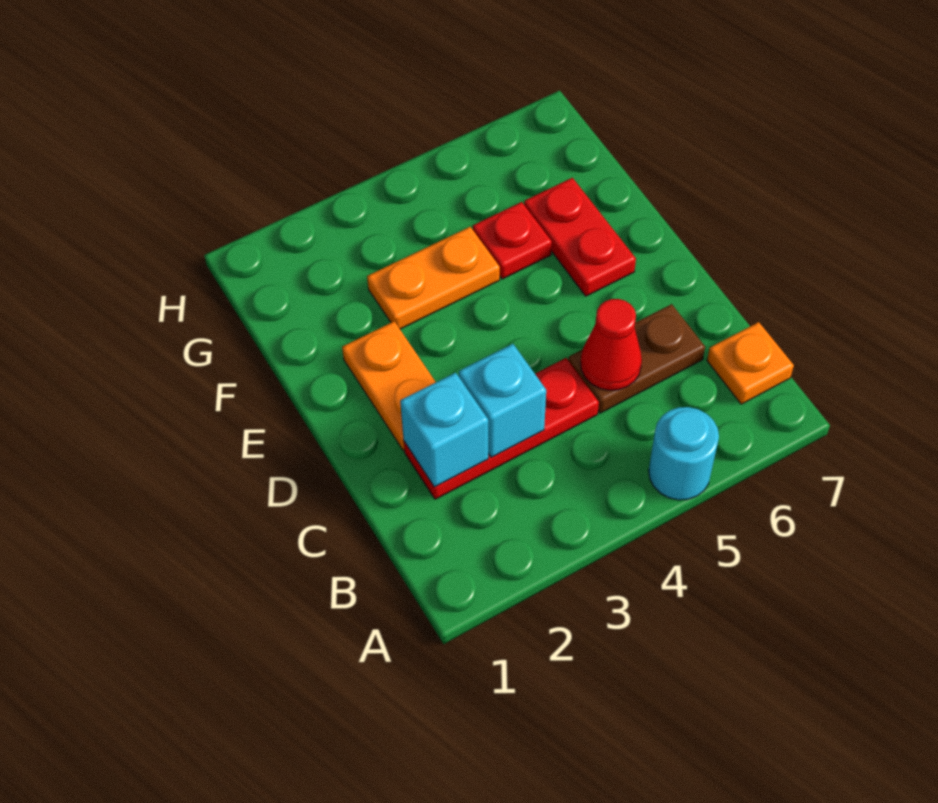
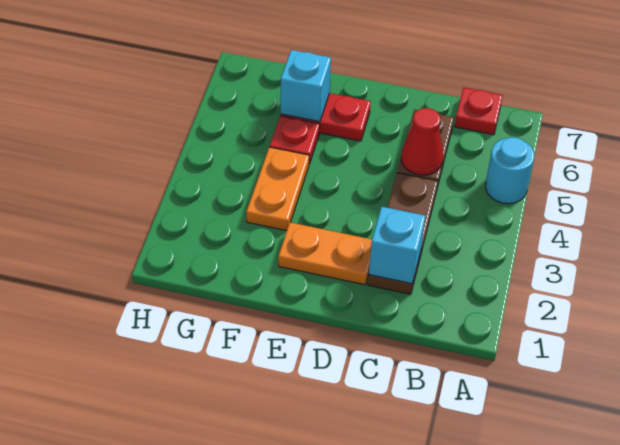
orange 1x1 plate [707,322,794,404] -> red 1x1 plate [455,88,503,135]
red 1x3 plate [404,358,599,499] -> brown 1x3 plate [368,173,438,294]
cyan 1x1 brick [459,344,546,457] -> cyan 1x1 brick moved to [281,50,331,122]

